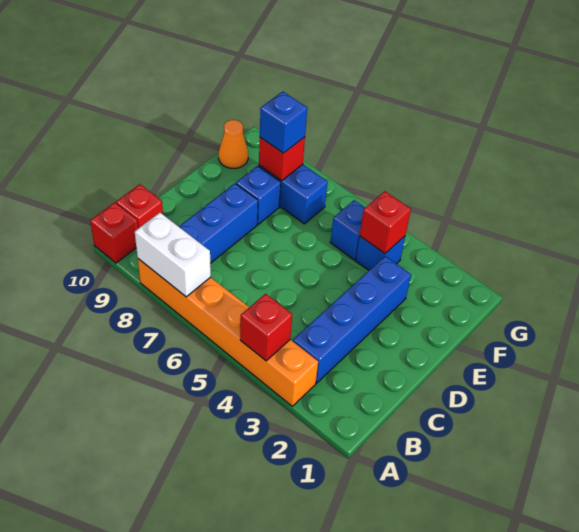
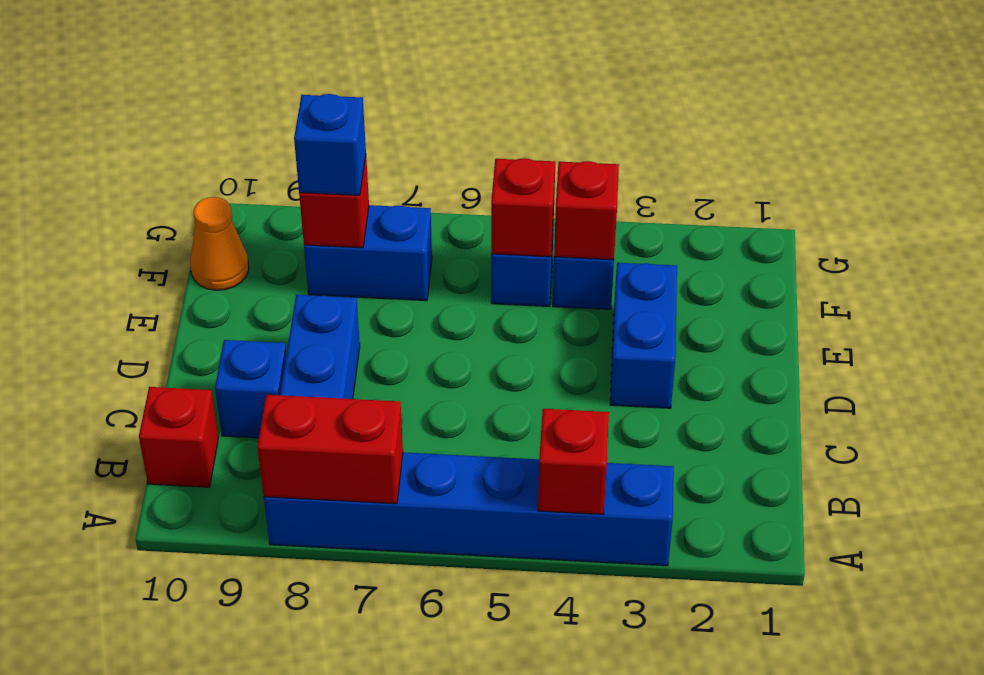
orange 1x6 brick [138,259,318,406] -> blue 1x6 brick [264,452,674,566]
white 1x2 brick [135,213,211,297] -> red 1x2 brick [257,395,403,504]
red 1x1 brick [90,202,138,263] -> red 1x1 brick moved to [491,158,555,257]
blue 1x4 brick [293,256,411,383] -> blue 1x2 brick [610,263,677,408]
blue 1x1 brick [236,166,281,224] -> blue 1x1 brick moved to [215,340,286,438]

